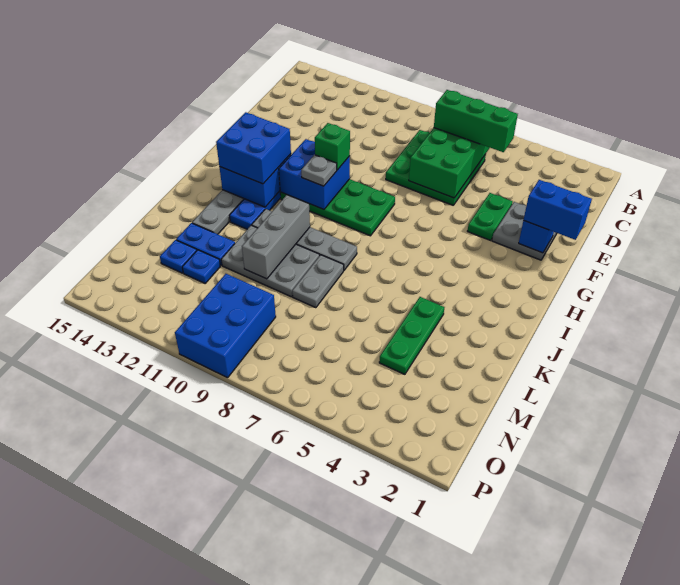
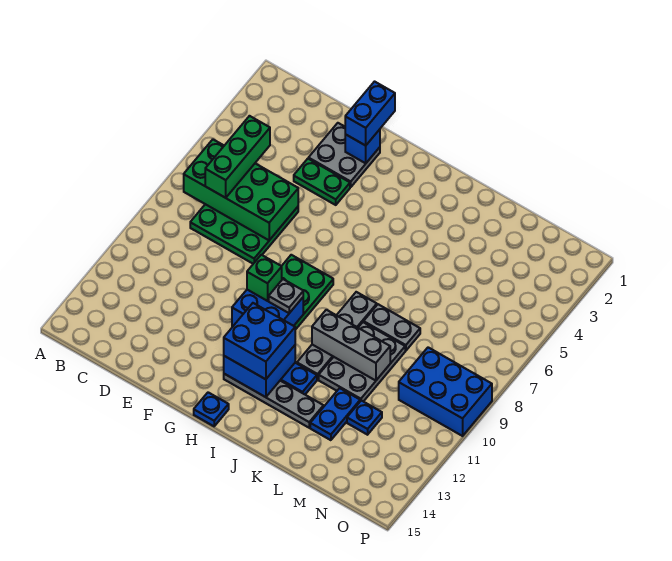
green 1x3 plate [379,297,444,374] -> none
blue 1x1 plate [160,240,197,273] -> blue 1x1 plate moved to [194,392,229,426]

